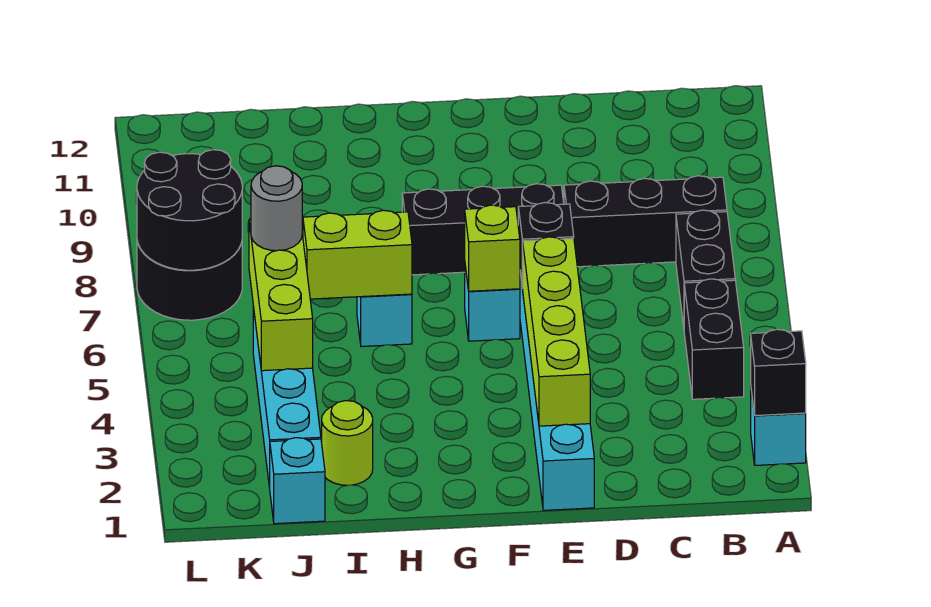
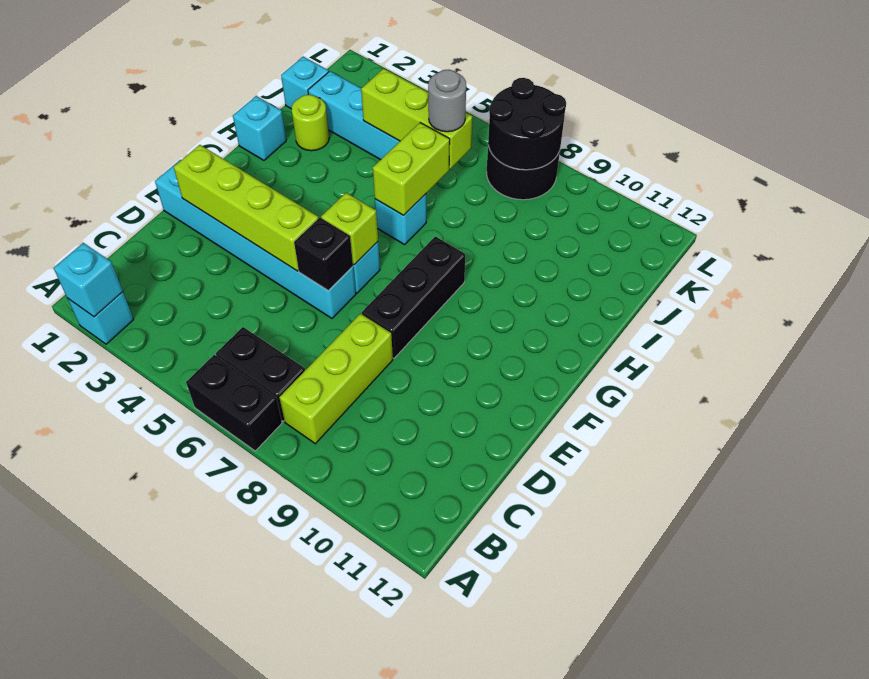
black 1x1 brick [751,329,806,416] -> cyan 1x1 brick [54,243,123,317]
black 1x2 brick [684,279,744,399] -> black 1x2 brick moved to [186,355,282,451]
black 1x3 brick [564,176,727,267] -> lime 1x3 brick [279,314,393,444]
none -> cyan 1x1 brick [233,96,286,160]

